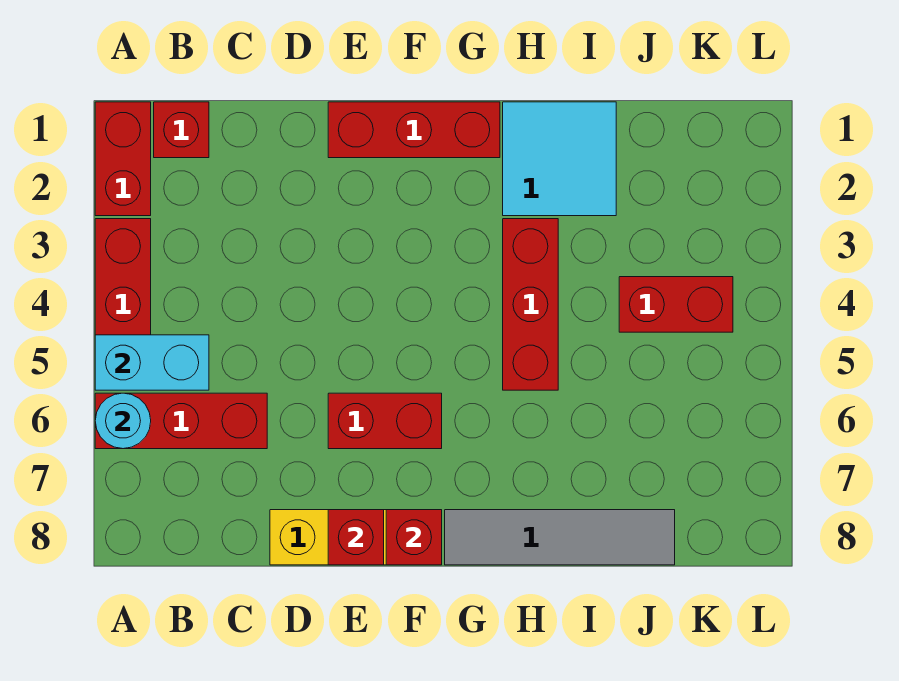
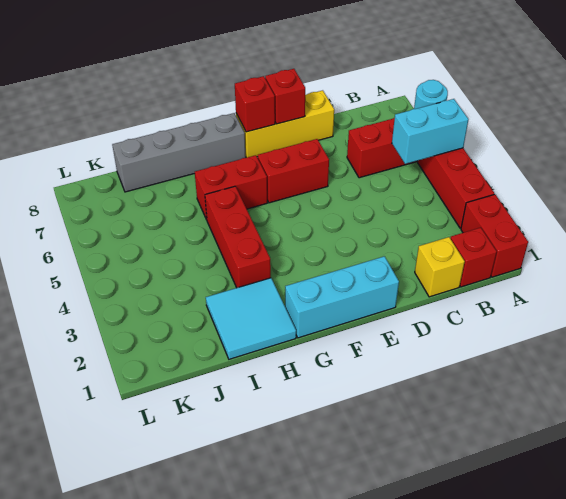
none -> yellow 1x1 brick [415,237,465,297]
red 1x3 brick [328,102,500,158] -> cyan 1x3 brick [285,256,399,338]
grey 1x4 tile [445,510,675,565] -> grey 1x4 brick [112,113,246,192]
red 1x2 brick [619,277,733,332] -> red 1x2 brick moved to [195,155,267,220]

